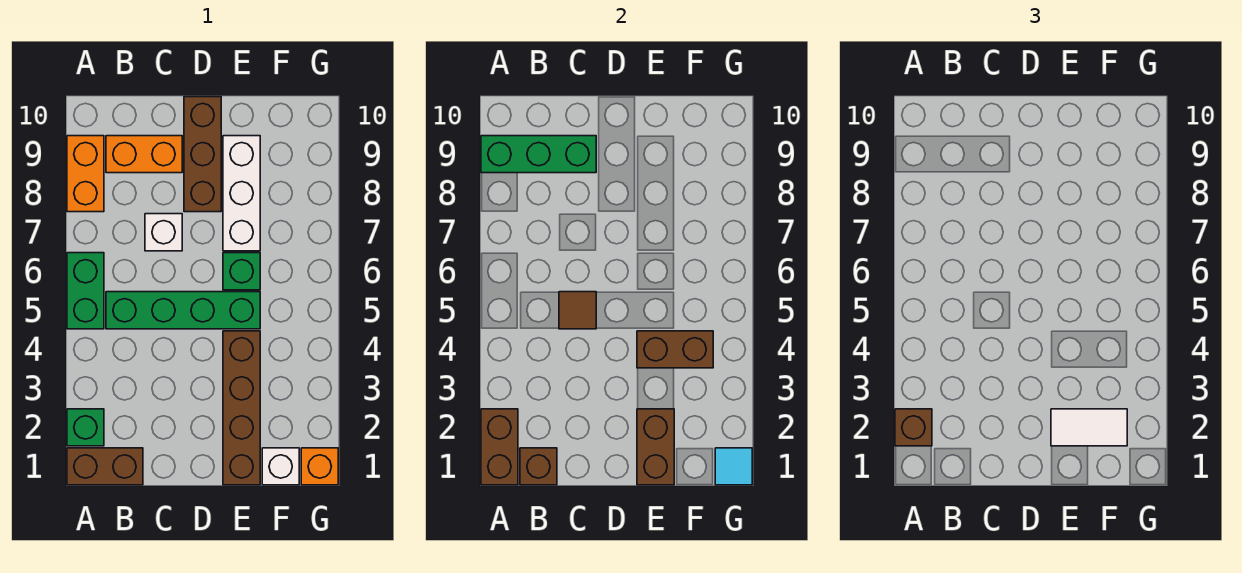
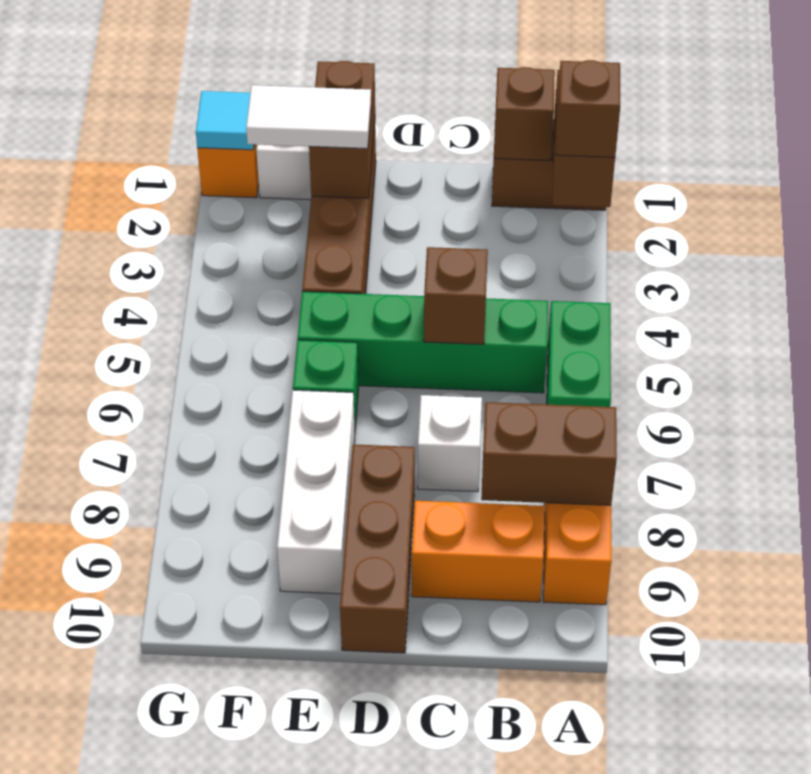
green 1x1 brick [67,409,104,446] -> none
green 1x3 brick [481,136,596,173] -> none
brown 1x1 tile [559,292,596,329] -> brown 1x1 brick [424,247,488,344]
brown 1x2 brick [637,331,713,368] -> brown 1x2 brick moved to [481,402,617,505]

